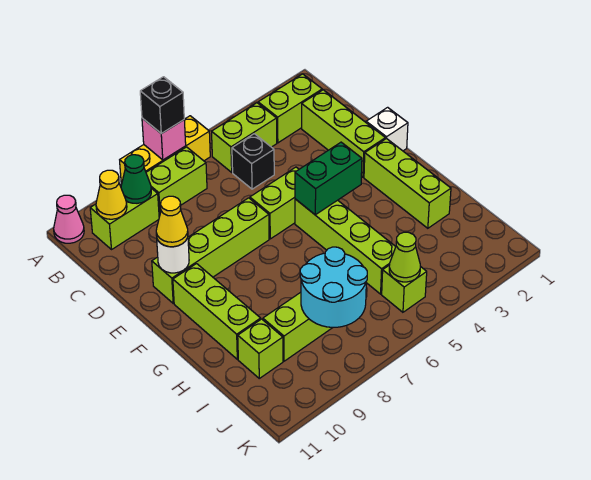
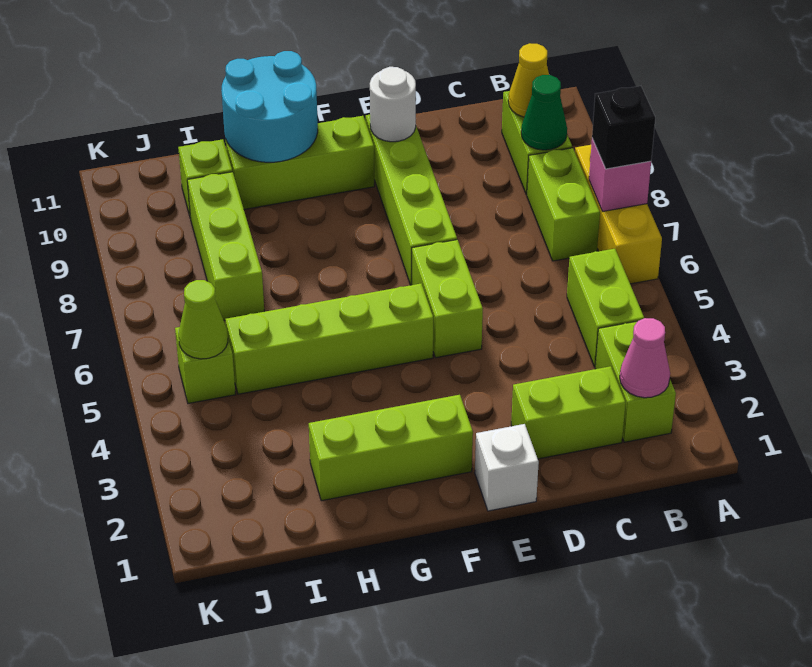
pink 1x1 cone [54,195,84,243] -> pink 1x1 cone moved to [620,318,670,398]
lime 1x3 brick [302,90,385,177] -> lime 1x2 brick [511,366,626,459]
black 1x1 brick [232,134,274,189] -> none
yellow 1x1 cone [156,196,188,247] -> none
green 1x2 brick [295,142,362,215] -> none
cyan 2x2 round brick [300,247,367,327] -> cyan 2x2 round brick moved to [221,51,318,162]

